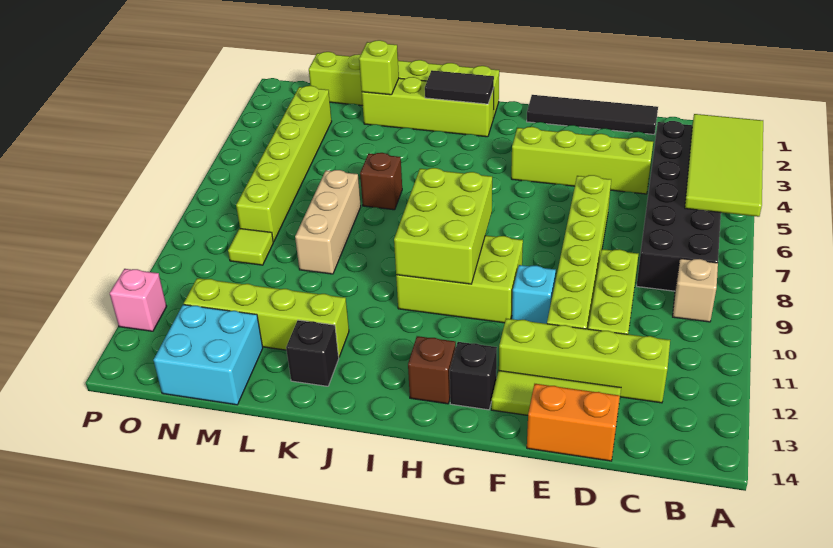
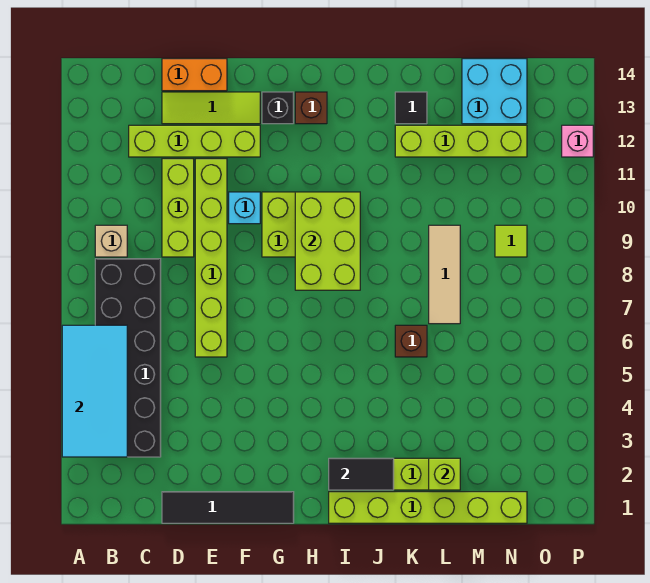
lime 2x4 tile [685,114,763,217] -> cyan 2x4 tile [62,325,127,457]
lime 1x4 brick [511,127,653,194] -> none
black 1x1 brick [286,320,339,386] -> black 1x1 tile [395,92,427,124]
tan 1x3 brick [295,170,361,274] -> tan 1x3 tile [429,225,460,324]
lime 1x6 brick [236,86,332,242] -> none

